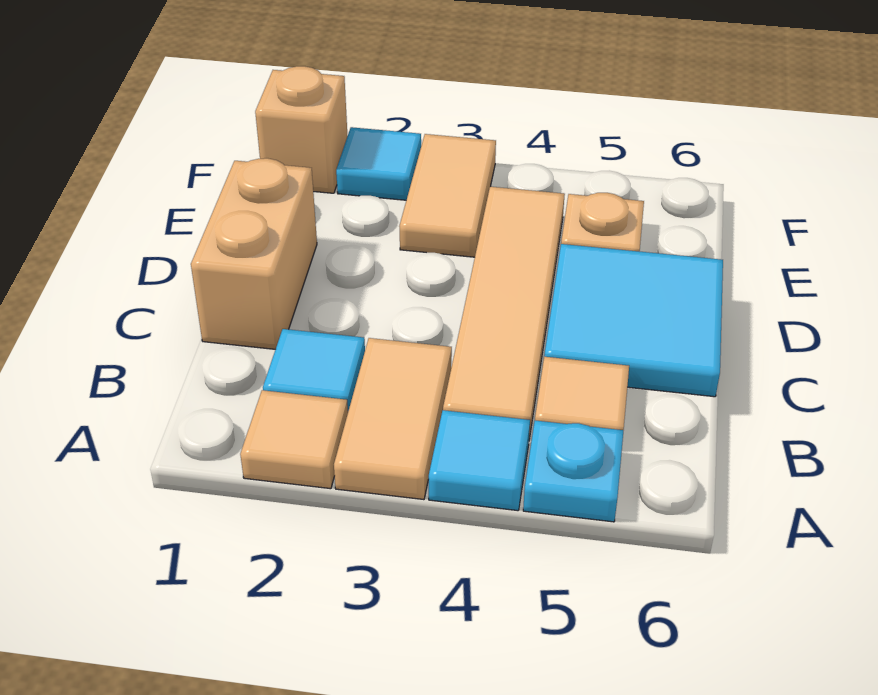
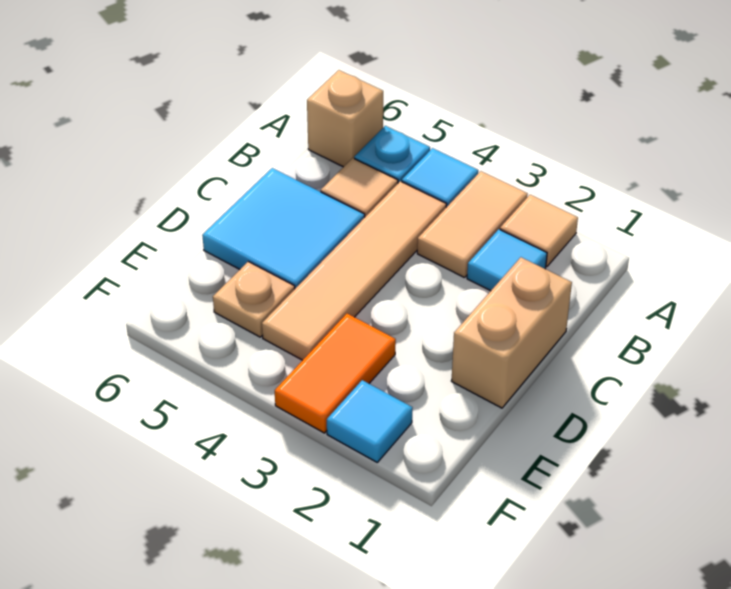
tan 1x2 tile [399,134,496,257] -> orange 1x2 tile [275,314,396,433]
tan 1x1 brick [255,66,348,193] -> tan 1x1 brick moved to [307,70,383,167]

